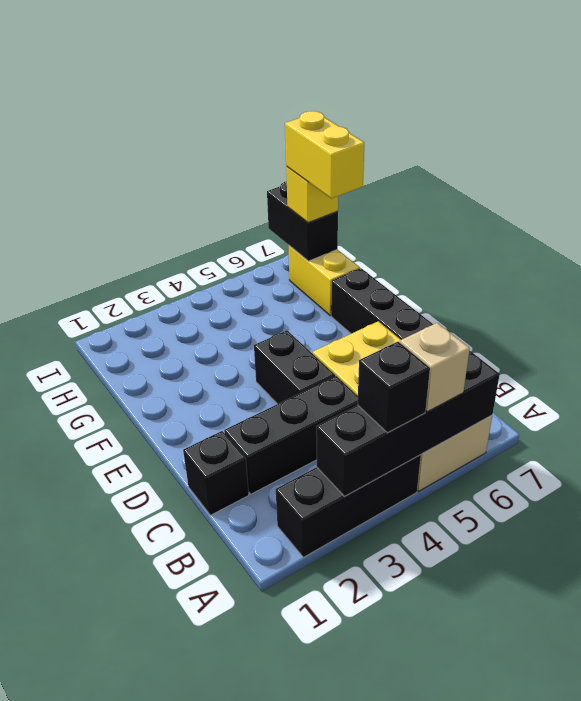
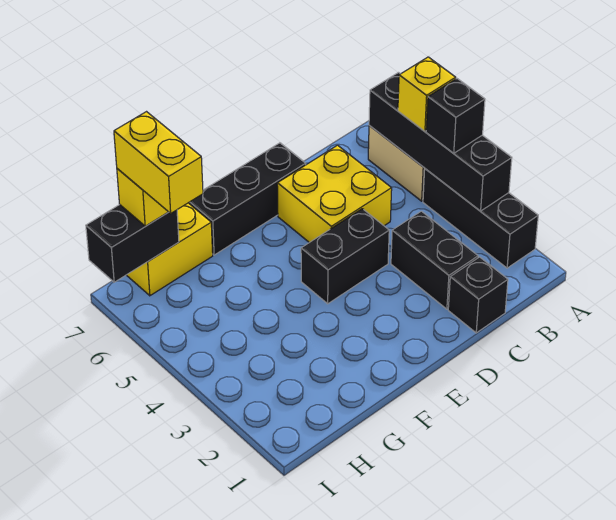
tan 1x1 brick [400,323,470,412] -> yellow 1x1 brick [398,57,456,131]
black 1x3 brick [224,376,358,494] -> black 1x2 brick [391,211,478,309]
yellow 1x2 brick [285,111,364,198] -> yellow 1x2 brick turned to [114,112,203,213]

